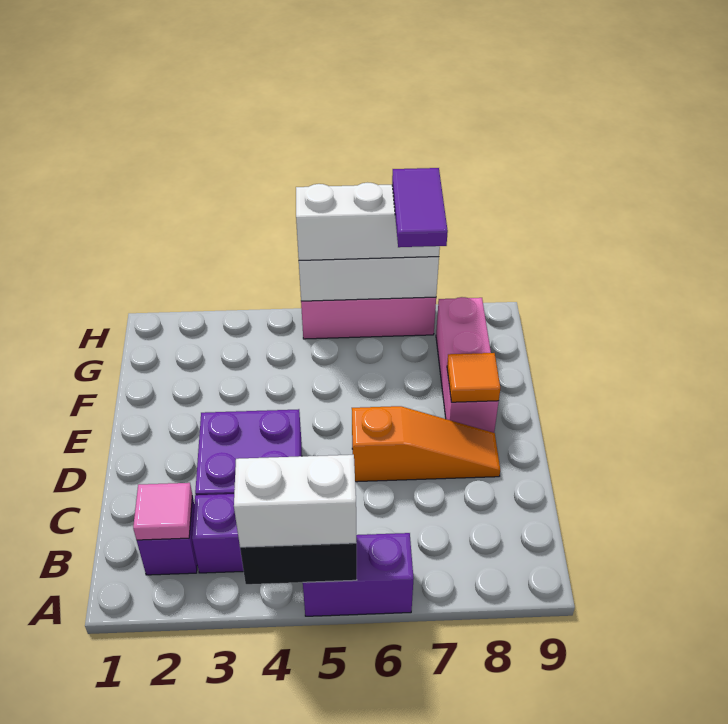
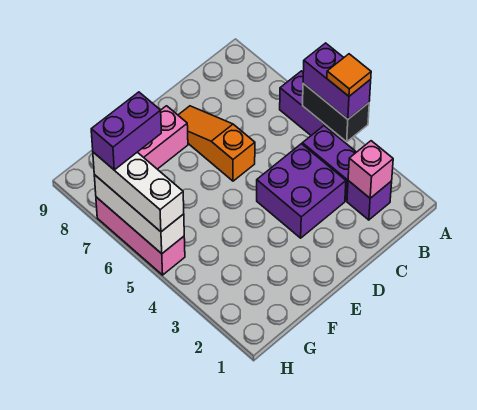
white 1x2 brick [234,455,356,547] -> purple 1x2 brick [303,43,371,119]
pink 1x1 tile [133,483,192,540] -> pink 1x1 brick [348,141,393,198]
orange 1x1 tile [447,353,500,402] -> orange 1x1 tile moved to [327,54,371,96]
purple 1x2 tile [392,168,448,247] -> purple 1x2 brick [91,92,161,170]

